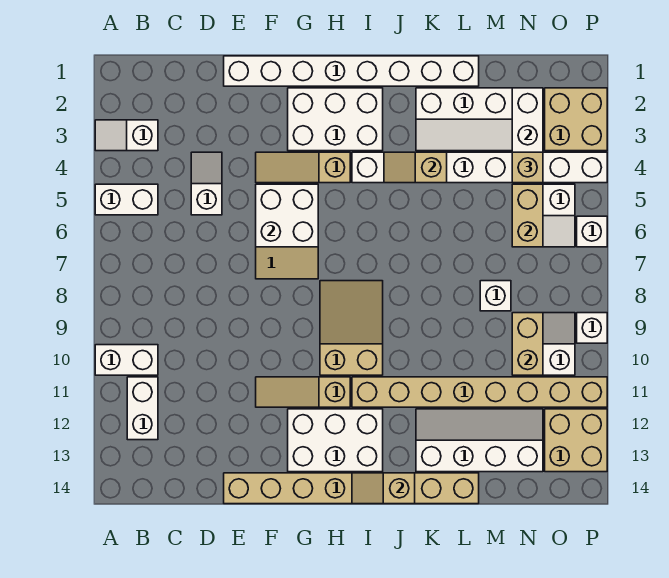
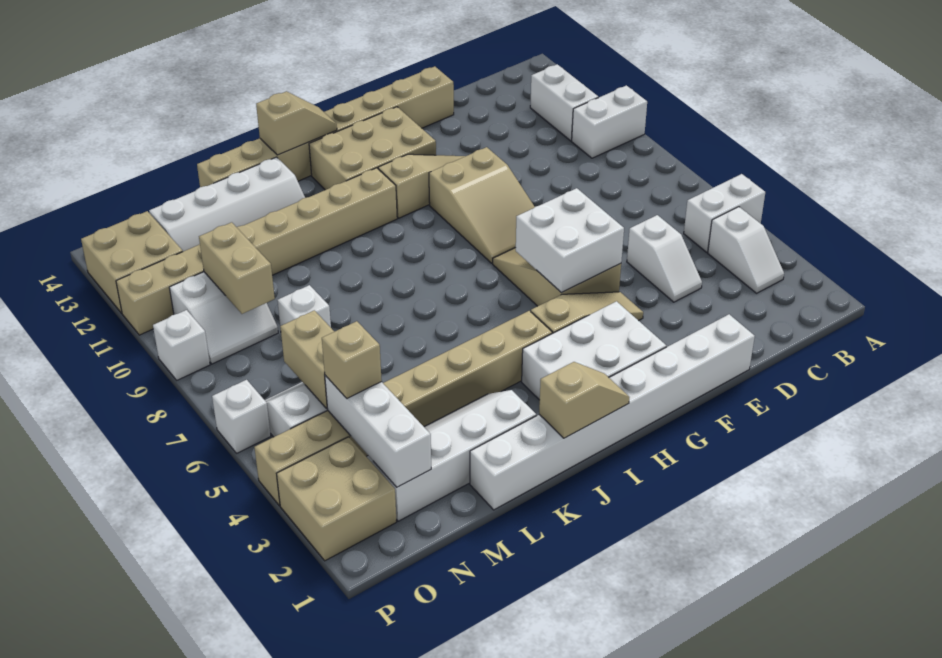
white 1x2 slope [95,120,158,151] -> white 1x2 slope turned to [708,207,784,293]
white 2x3 brick [288,409,383,472] -> tan 2x3 brick [309,107,436,190]
tan 2x3 slope [320,281,383,375] -> tan 2x3 slope moved to [429,147,535,263]
white 1x8 brick [352,152,607,183] -> tan 1x8 brick [254,311,552,506]
tan 1x2 slope [384,152,447,183] -> tan 1x2 slope moved to [539,362,629,438]

